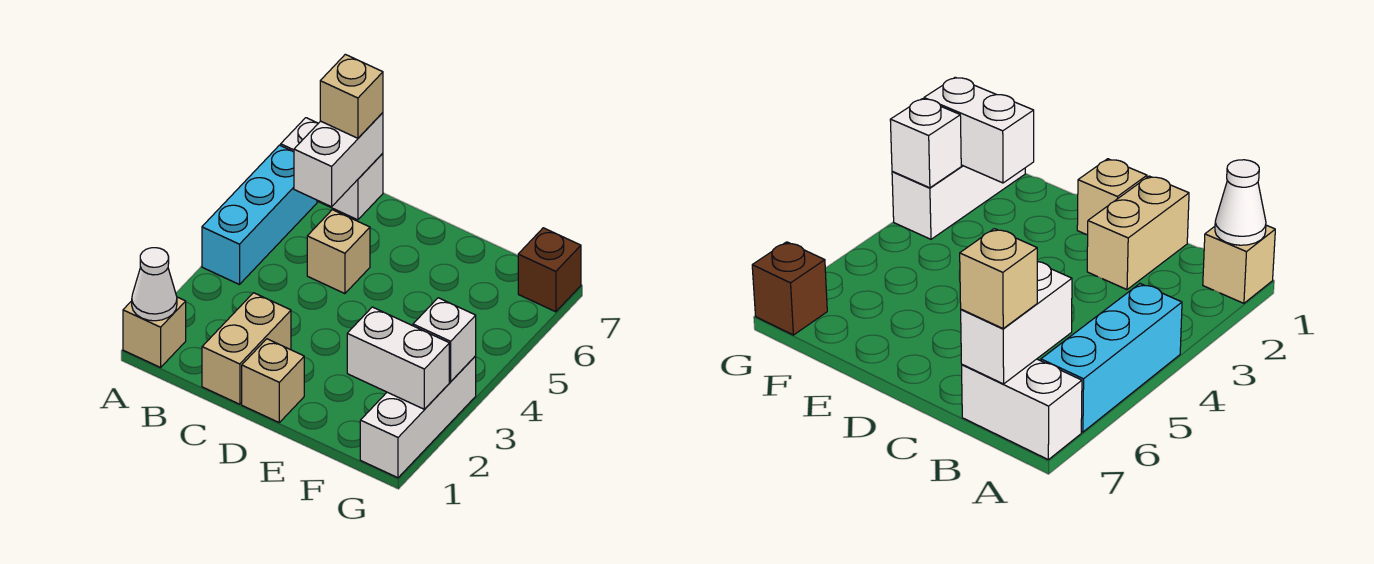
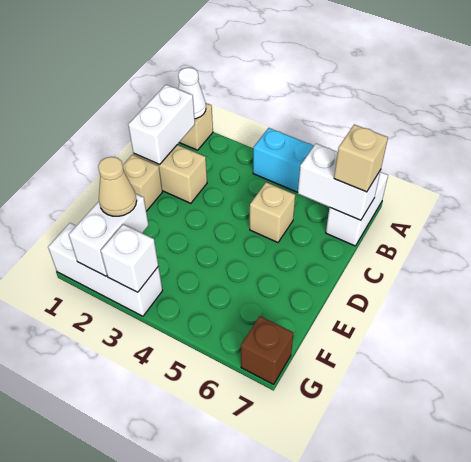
none -> white 1x2 brick [128,85,195,164]
none -> tan 1x1 cone [98,157,137,216]

